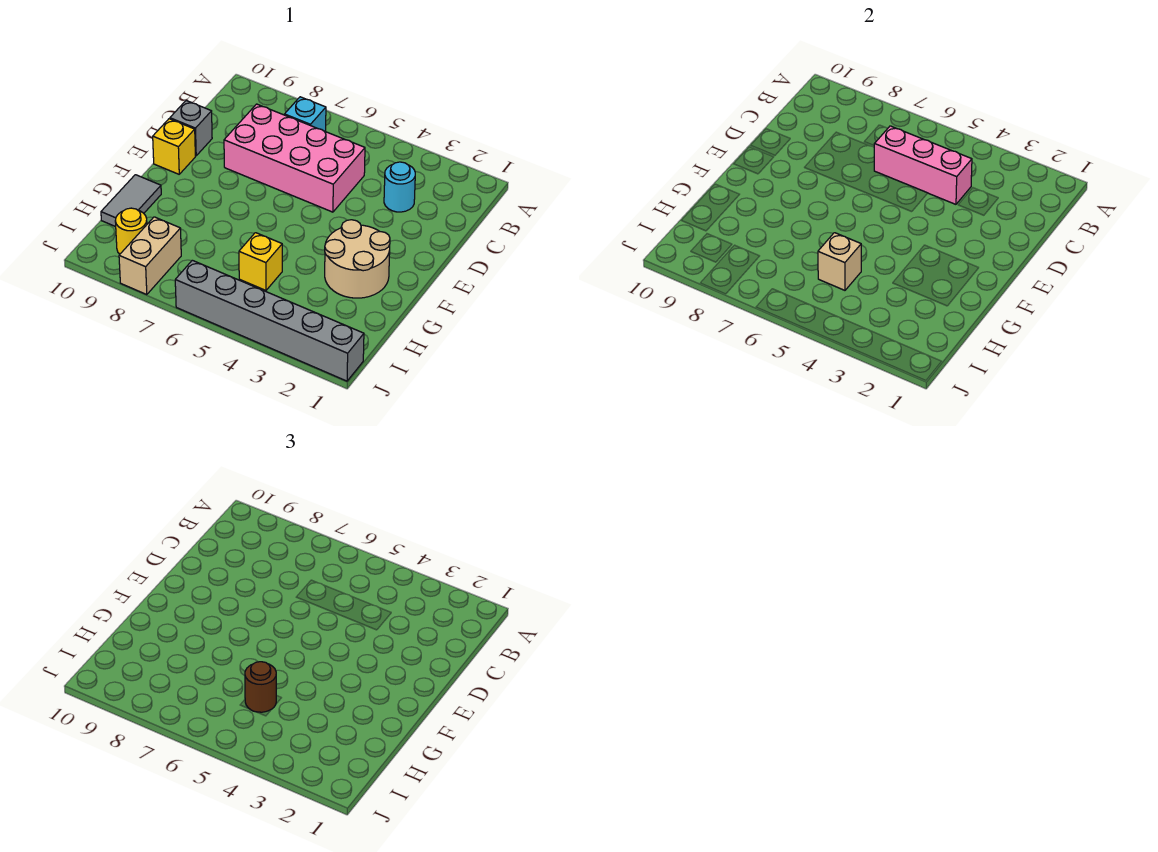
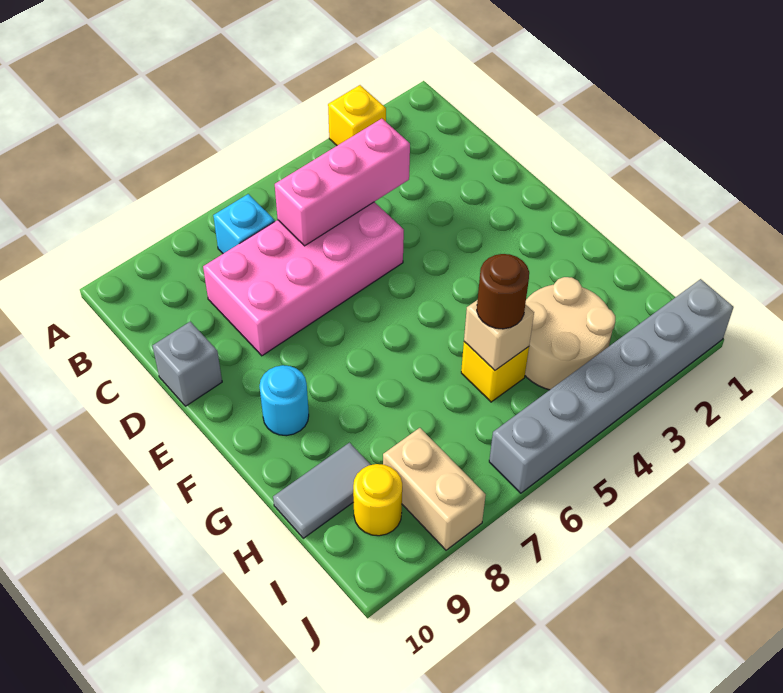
cyan 1x1 round brick [384,162,415,212] -> cyan 1x1 round brick moved to [259,365,309,436]
yellow 1x1 brick [153,119,195,174] -> yellow 1x1 brick moved to [328,85,386,145]
tan 2x2 round brick [325,220,390,298] -> tan 2x2 round brick moved to [525,277,615,390]
grey 1x2 tile [101,175,161,227] -> grey 1x2 tile turned to [273,443,370,538]

